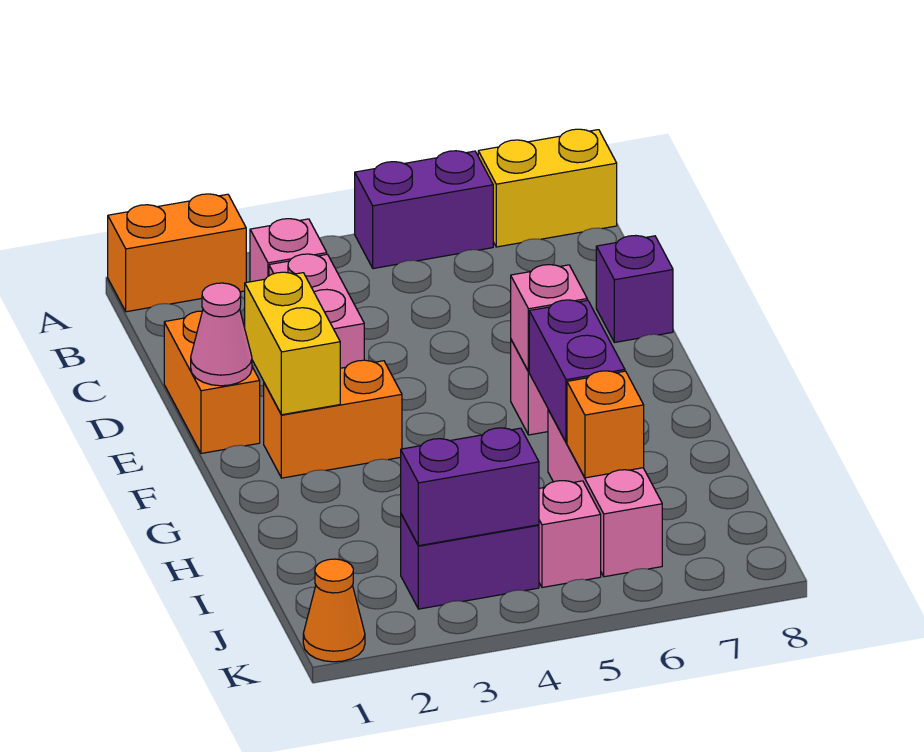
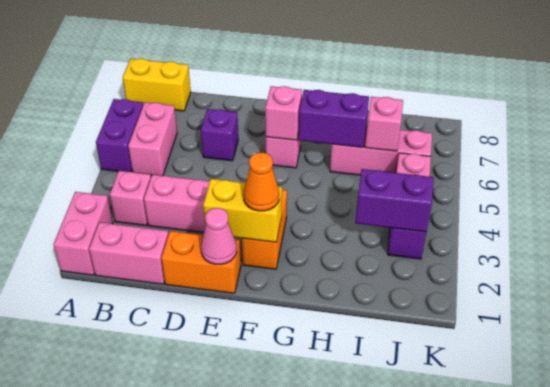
orange 1x2 brick [108,194,246,312] -> pink 1x2 brick [53,192,113,275]
yellow 1x2 brick [478,129,617,247] -> yellow 1x2 brick turned to [123,59,191,111]
none -> pink 1x2 brick [89,222,168,284]
none -> pink 1x2 brick [128,102,177,176]
purple 1x1 brick [596,236,673,343] -> purple 1x1 brick moved to [201,109,238,161]
orange 1x1 brick [567,371,644,478] -> pink 1x1 brick [365,97,403,151]
purple 1x2 brick [401,428,539,546] -> purple 1x2 brick turned to [355,169,433,232]
orange 1x1 cone [303,559,365,662] -> orange 1x1 cone moved to [243,152,279,211]

